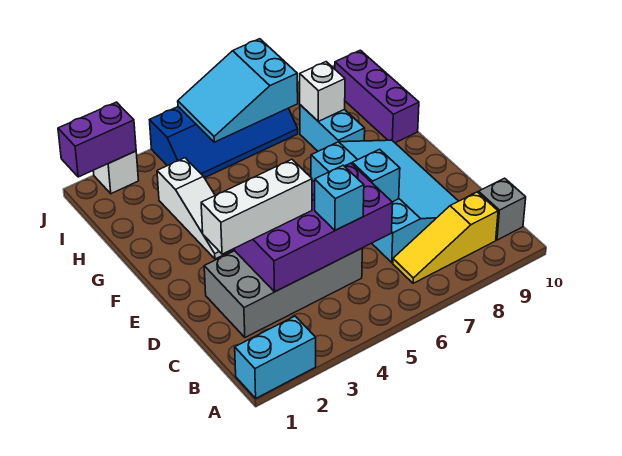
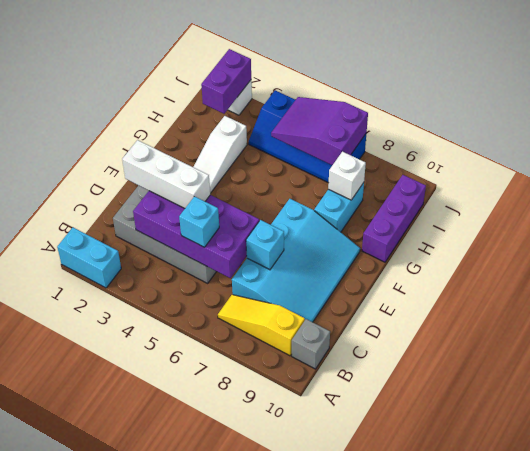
cyan 2x3 slope [178,39,298,142] -> purple 2x3 slope [271,97,368,165]
purple 1x2 brick [58,102,136,177] -> purple 1x2 brick turned to [201,49,251,114]

